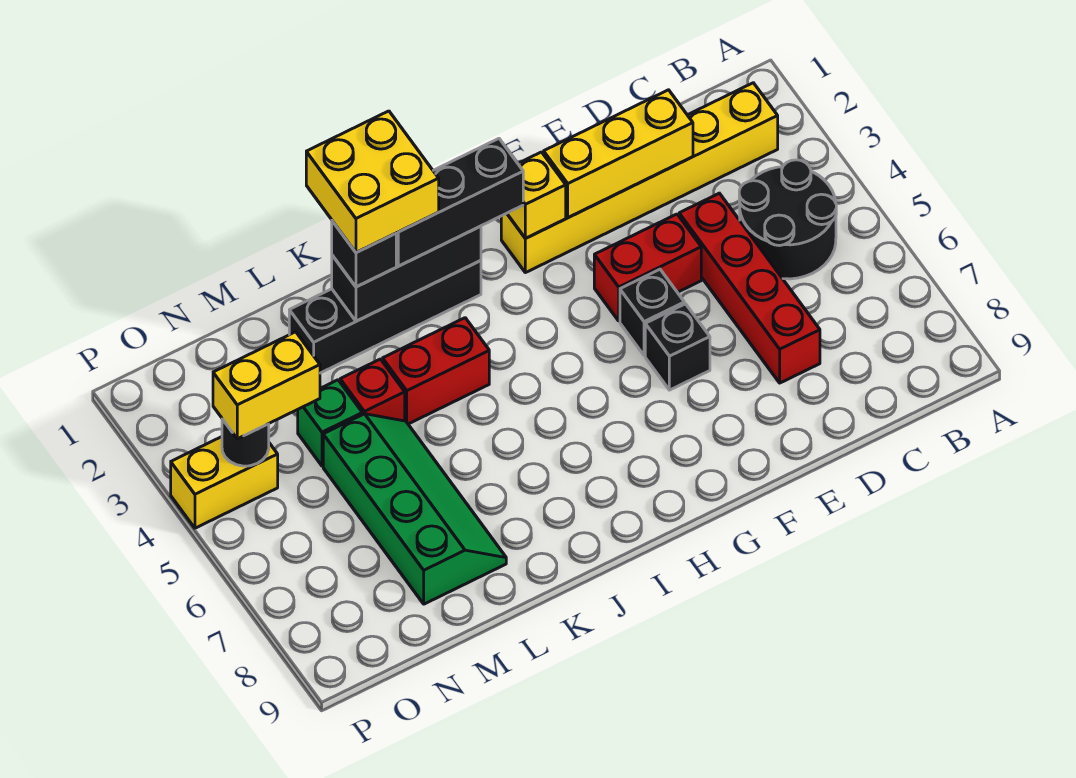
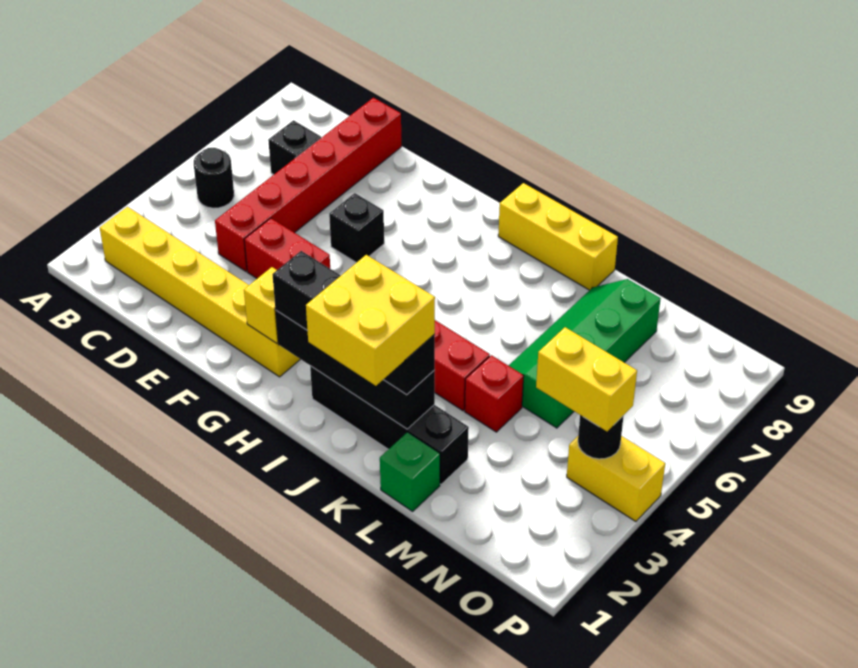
black 2x2 round brick [739,160,836,279] -> black 1x1 round brick [194,148,234,208]
yellow 1x3 brick [544,90,693,218] -> yellow 1x3 brick moved to [498,183,618,290]
red 1x4 brick [679,193,820,383] -> red 1x6 brick [215,98,401,271]
black 1x1 brick [620,269,684,356] -> black 1x1 brick moved to [268,120,321,175]
black 1x3 brick [332,226,481,321] -> black 1x4 brick [275,310,435,429]
green 1x1 brick [298,380,362,466] -> green 1x1 brick moved to [380,432,440,511]

